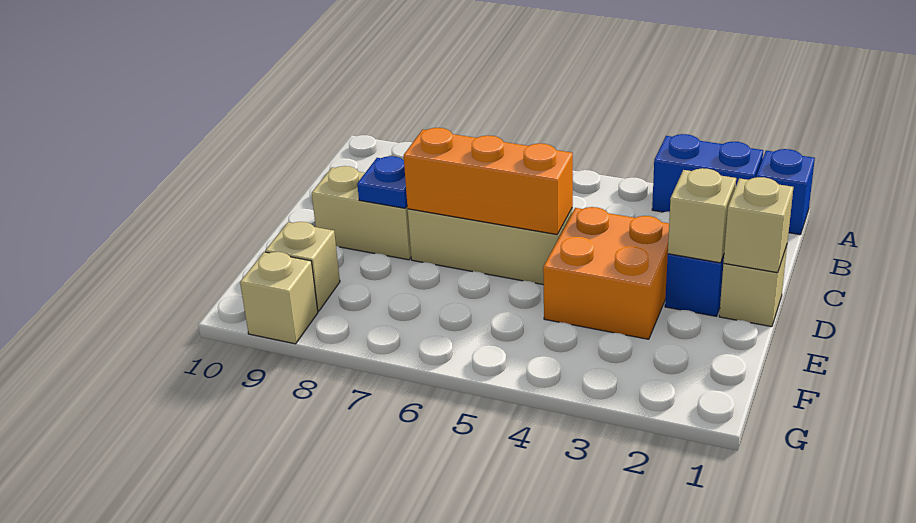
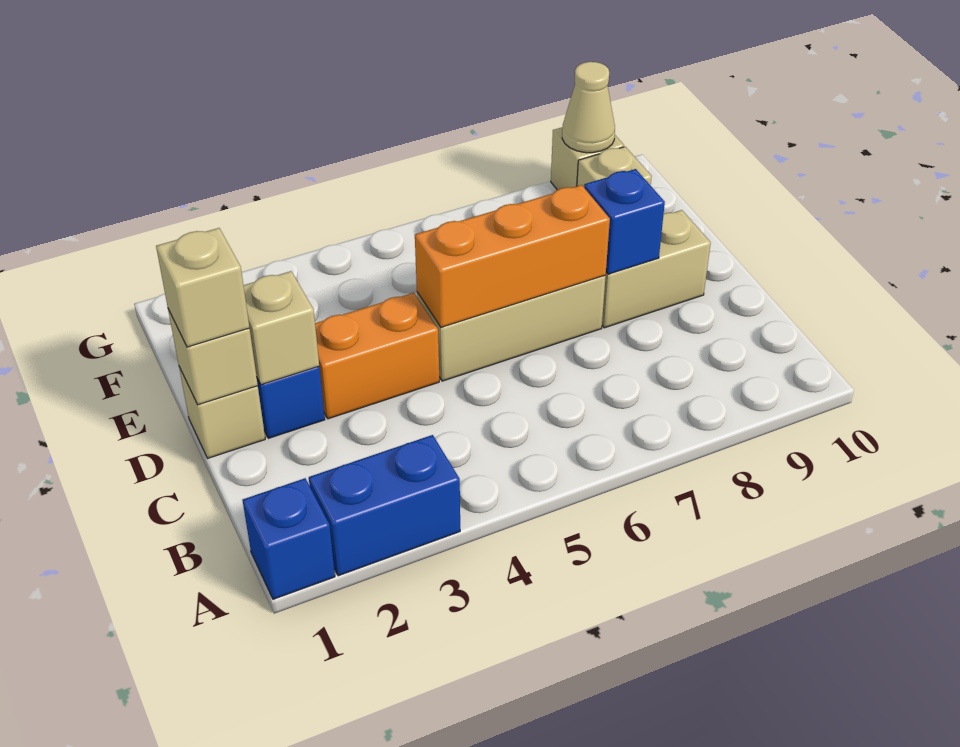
none -> tan 1x1 brick [156,228,249,347]
orange 2x2 brick [543,207,669,339] -> orange 1x2 brick [315,293,439,419]
blue 1x1 plate [357,156,407,208] -> blue 1x1 brick [584,169,665,274]
none -> tan 1x1 cone [562,62,615,153]

